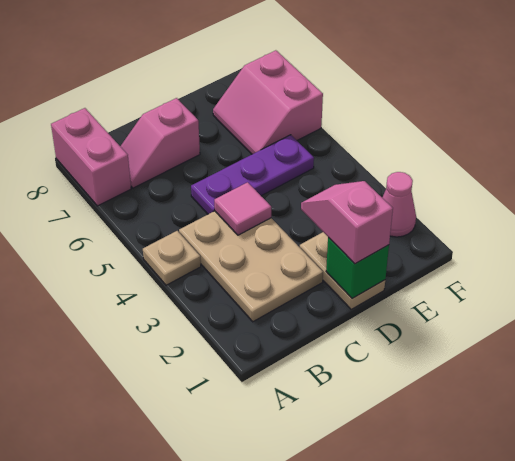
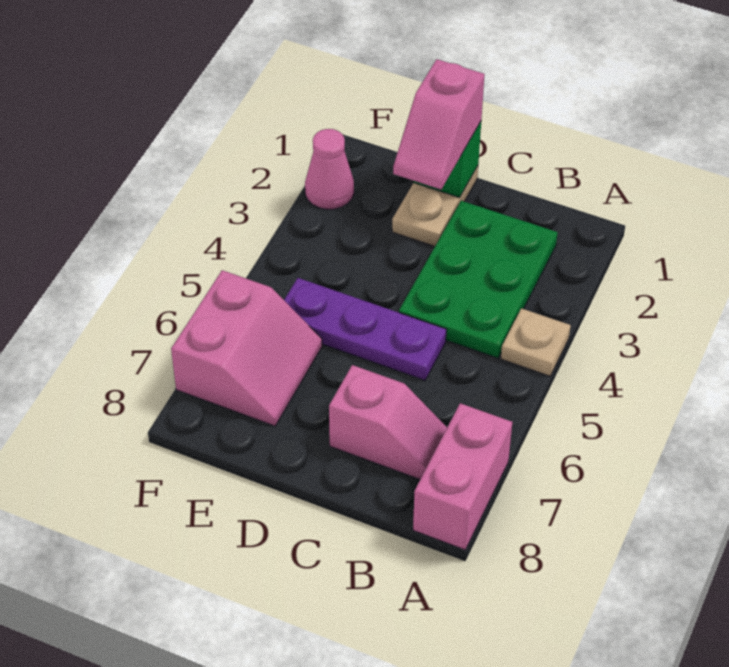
tan 2x3 plate [179,211,323,322] -> green 2x3 plate [399,201,558,358]
pink 1x1 tile [214,182,271,235] -> none

